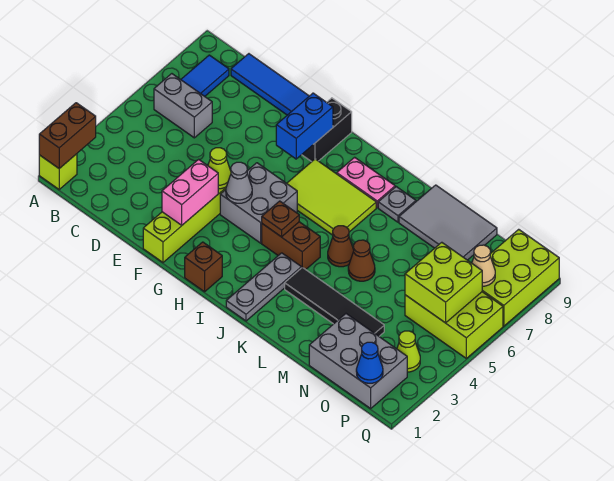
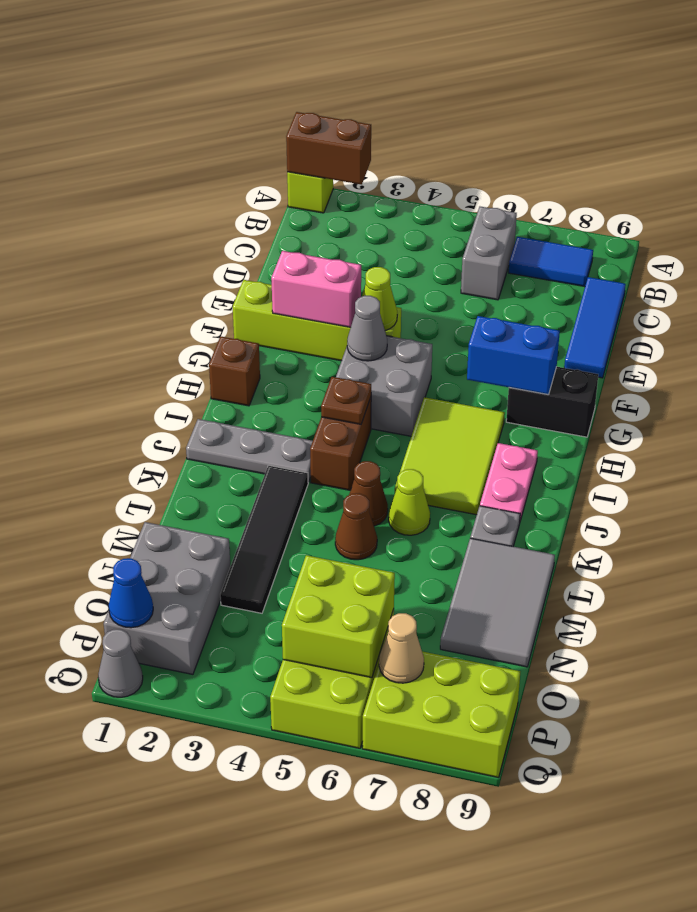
lime 1x1 cone [397,331,420,372] -> lime 1x1 cone moved to [389,469,430,535]
none -> grey 1x1 cone [98,629,143,697]

